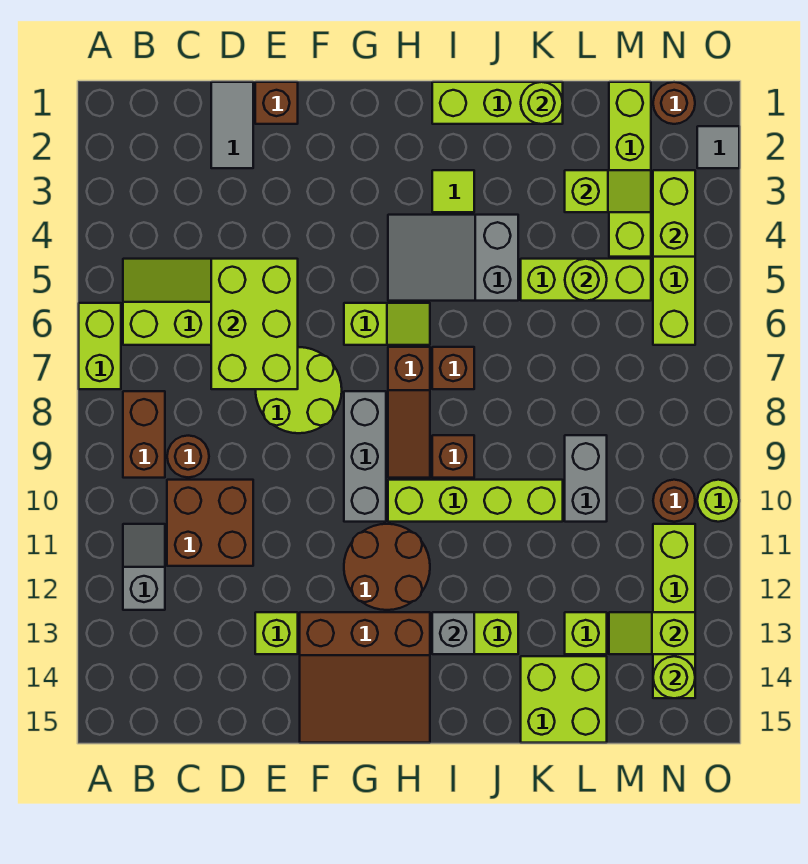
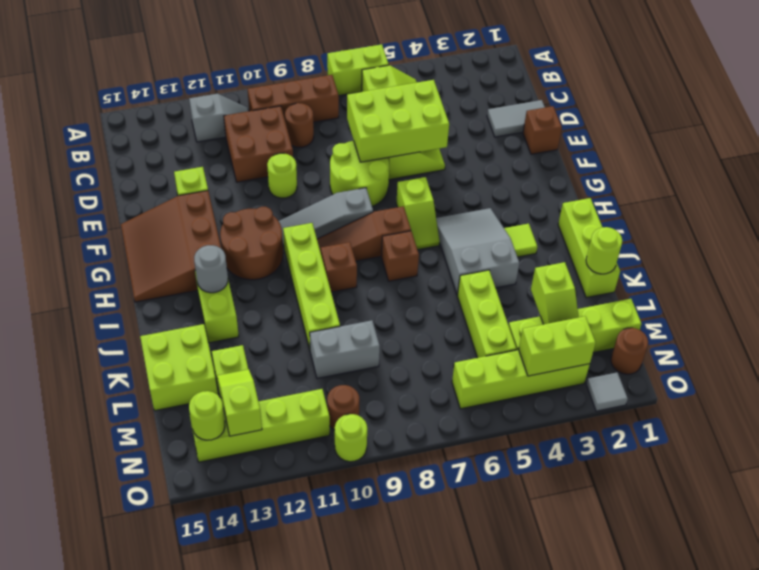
brown 1x2 brick [123,391,165,478] -> brown 1x3 brick [248,75,339,122]
grey 1x3 brick [344,391,386,522] -> grey 1x3 slope [279,188,373,247]
grey 1x1 brick [432,612,474,654] -> grey 1x1 round brick [194,245,228,293]
lime 1x1 round brick [565,259,607,301] -> lime 1x1 round brick moved to [267,153,297,198]

